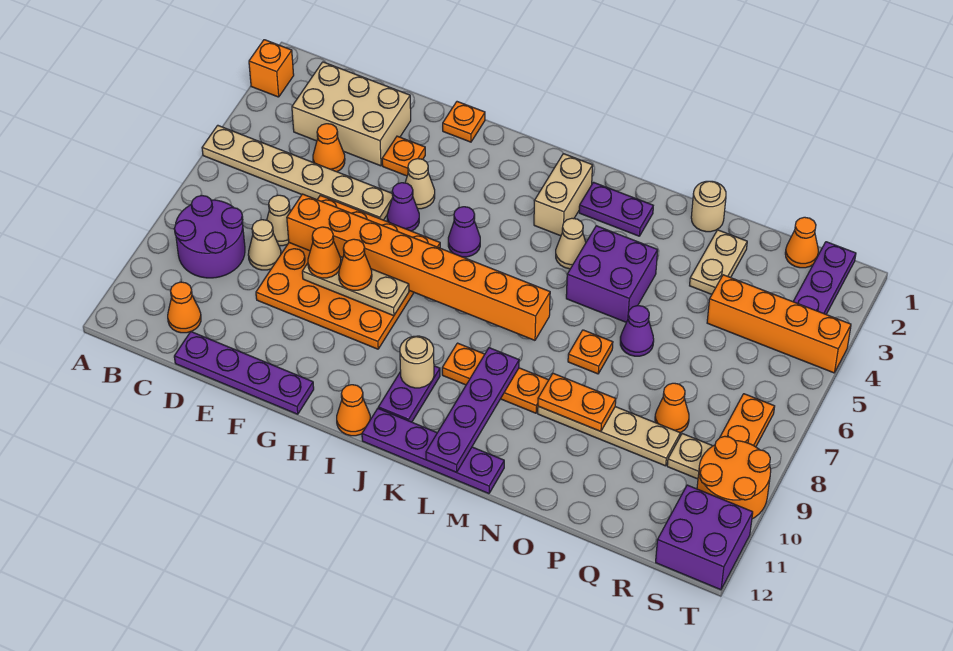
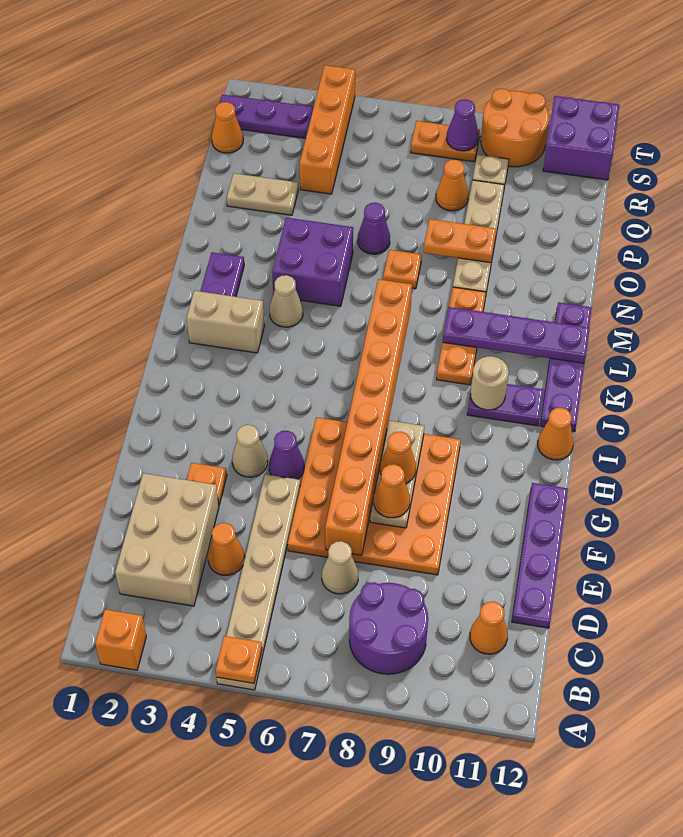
tan 1x1 cone [248,220,281,270] -> none
orange 1x1 plate [443,102,485,142] -> orange 1x1 plate moved to [216,636,262,683]
purple 1x1 cone [448,207,480,257] -> purple 1x1 cone moved to [447,99,478,151]
orange 1x2 plate [538,373,616,432] -> orange 1x2 plate turned to [424,219,496,263]
tan 1x1 round brick [691,181,726,232] -> none

